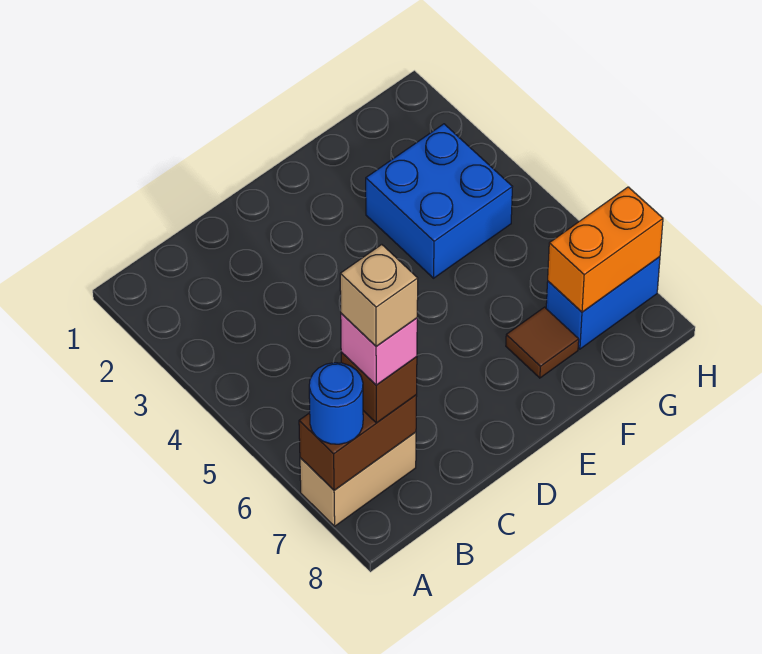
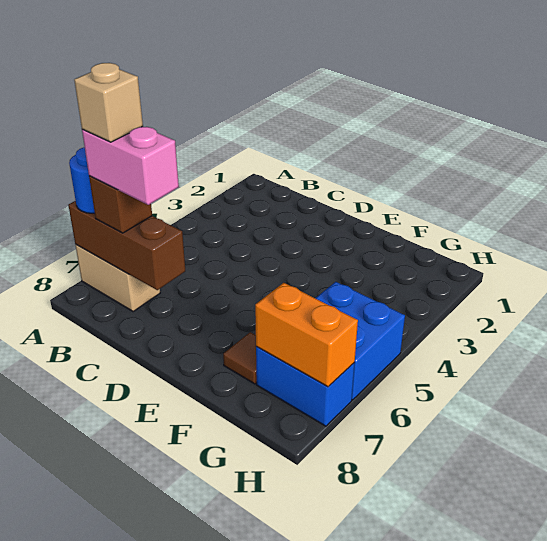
brown 1x2 brick [299,395,417,490] -> brown 1x3 brick [68,201,185,290]
pink 1x1 brick [341,313,417,385] -> pink 1x2 brick [82,126,179,205]
blue 2x2 brick [366,124,512,278] -> blue 2x2 brick moved to [315,282,405,400]

